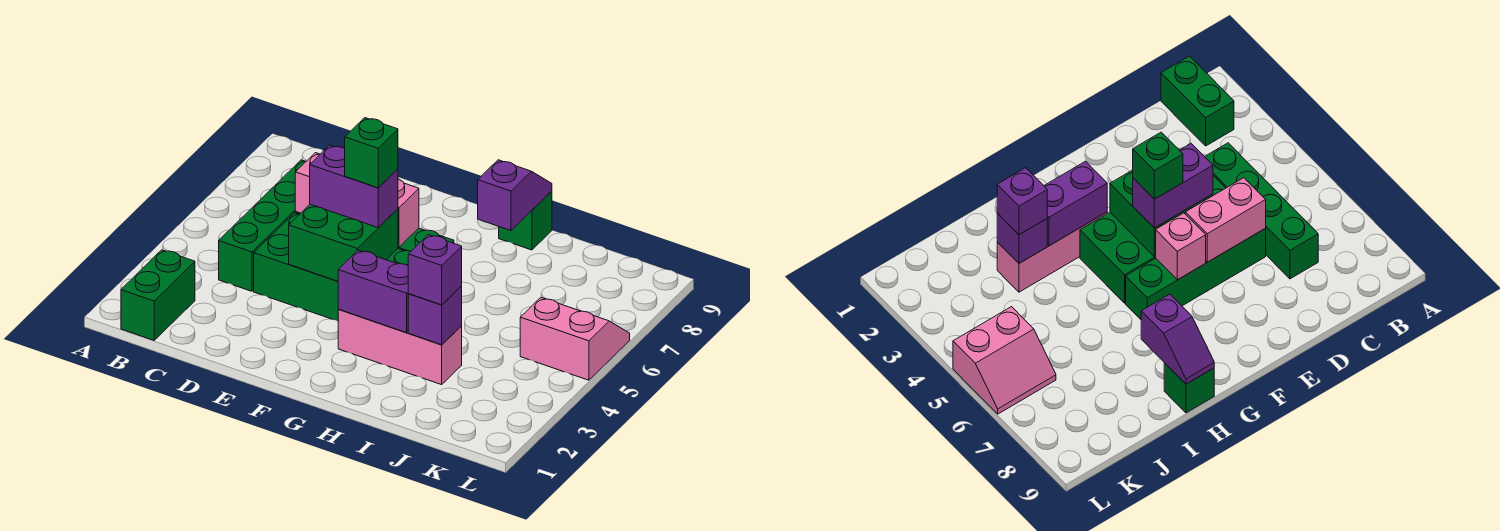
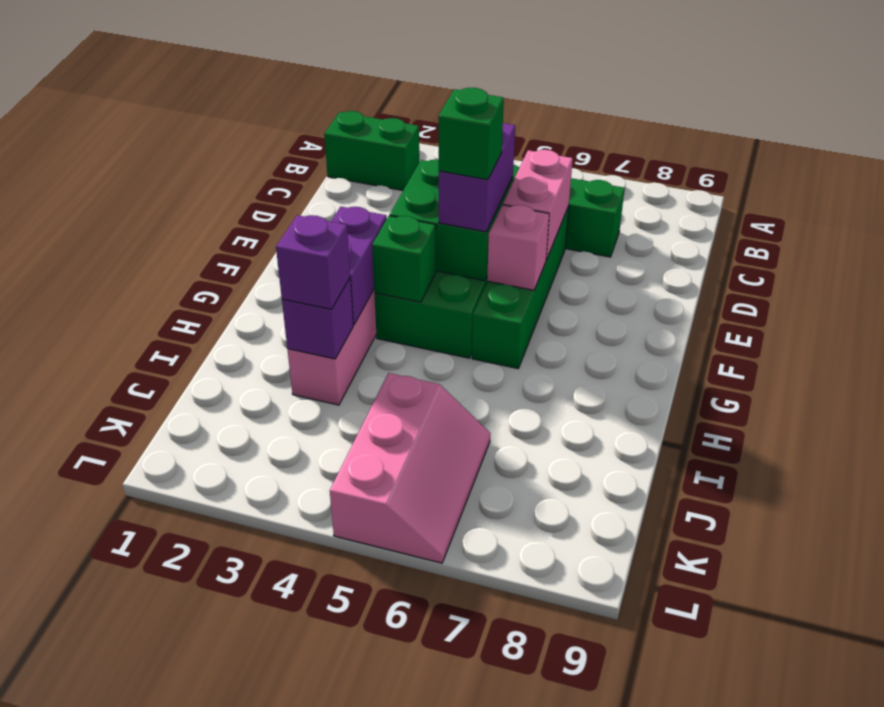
purple 1x2 slope [478,160,552,231] -> none
green 1x1 brick [499,191,552,250] -> green 1x1 brick moved to [372,216,436,302]
pink 2x2 slope [520,298,630,380] -> pink 2x3 slope [330,373,490,563]

